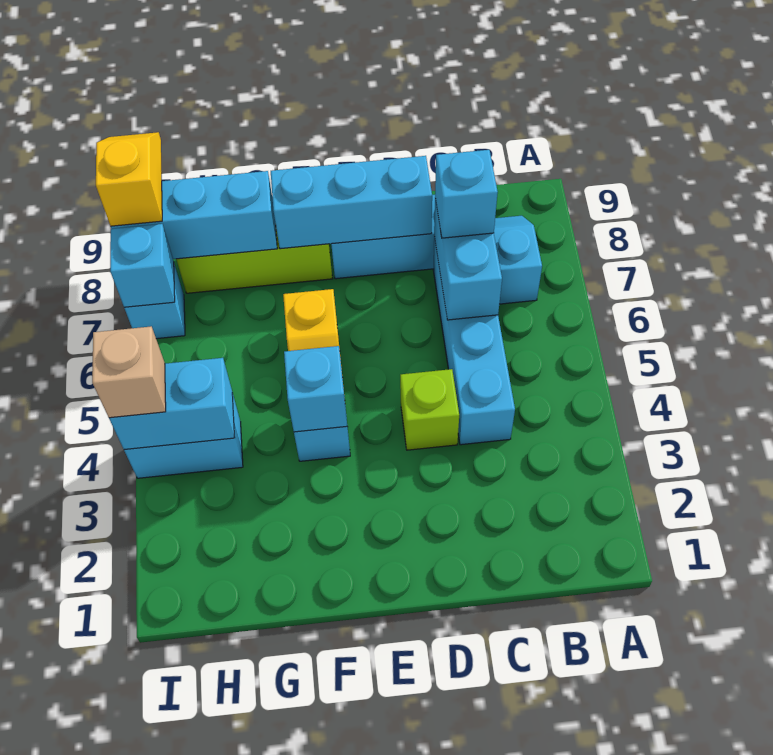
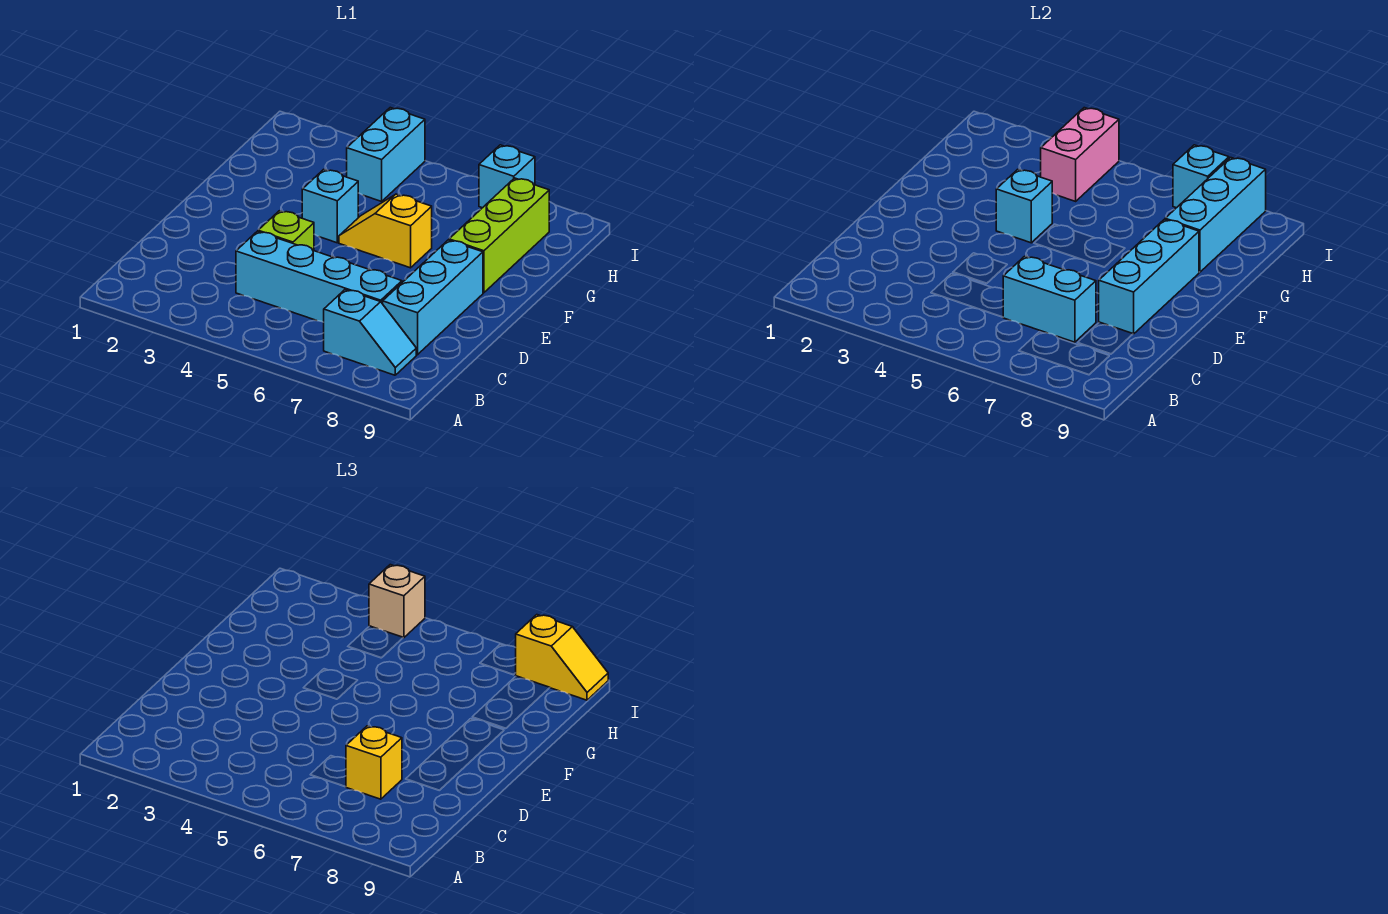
cyan 1x1 brick [435,150,498,238] -> yellow 1x1 brick [346,726,402,799]
cyan 1x2 brick [109,358,234,450] -> pink 1x2 brick [1041,108,1119,201]

